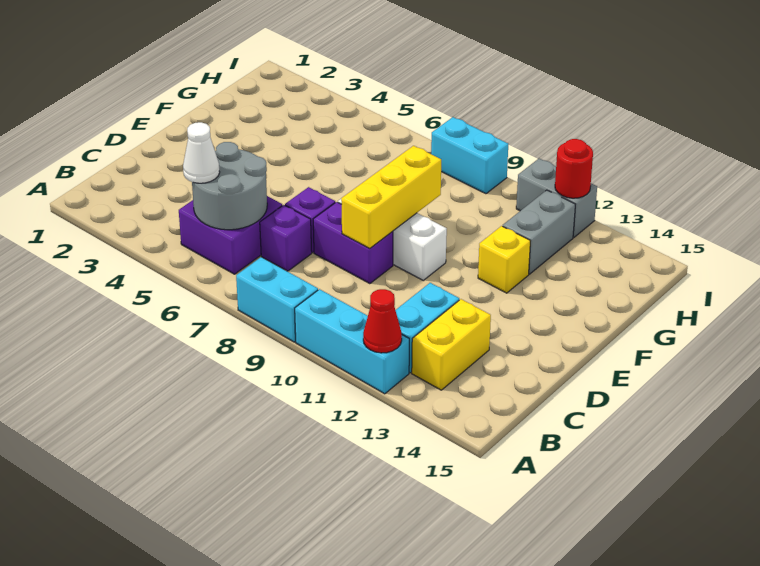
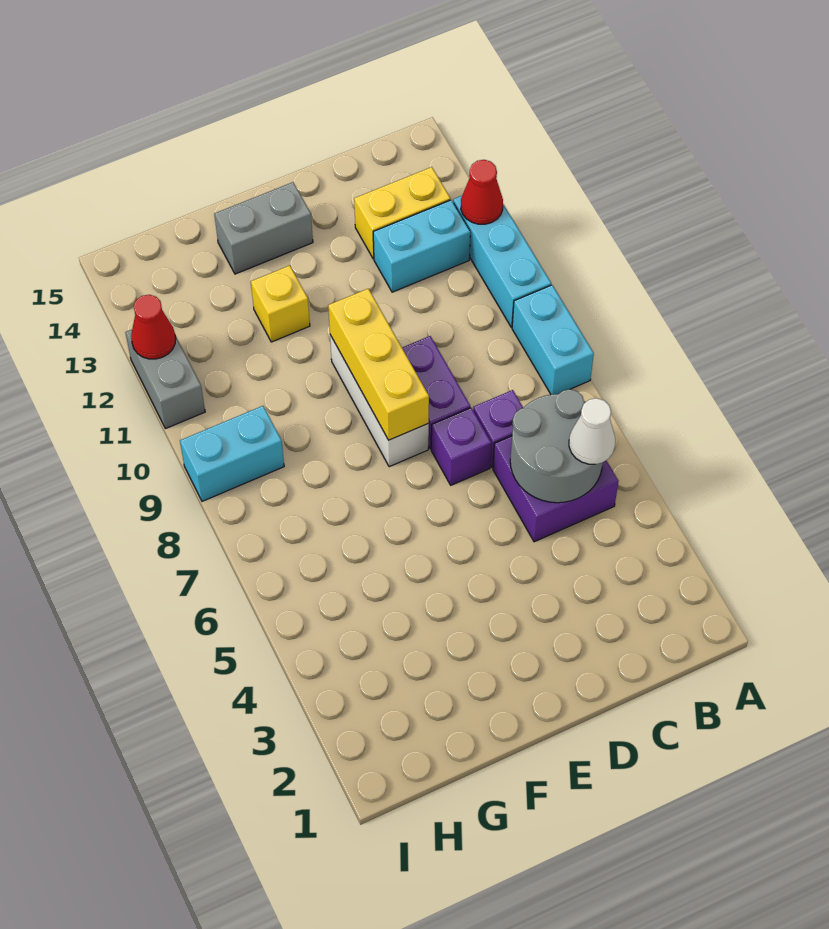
yellow 1x3 brick [341,146,441,248] -> yellow 1x3 brick turned to [328,289,429,440]
grey 1x2 brick [503,190,575,274] -> grey 1x2 brick moved to [214,182,313,274]
cyan 1x2 brick [431,117,508,194] -> cyan 1x2 brick turned to [180,406,284,501]
red 1x1 round brick [555,139,593,198] -> red 1x1 cone [131,295,176,359]

